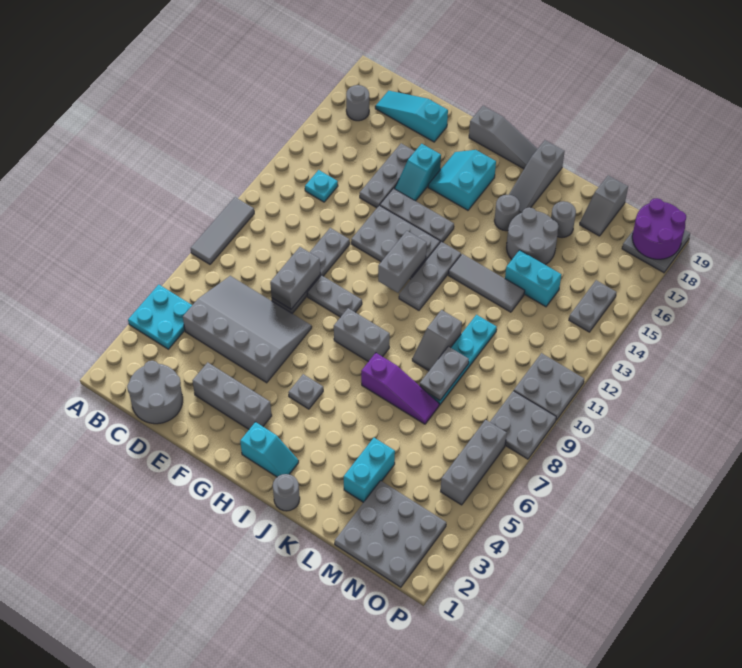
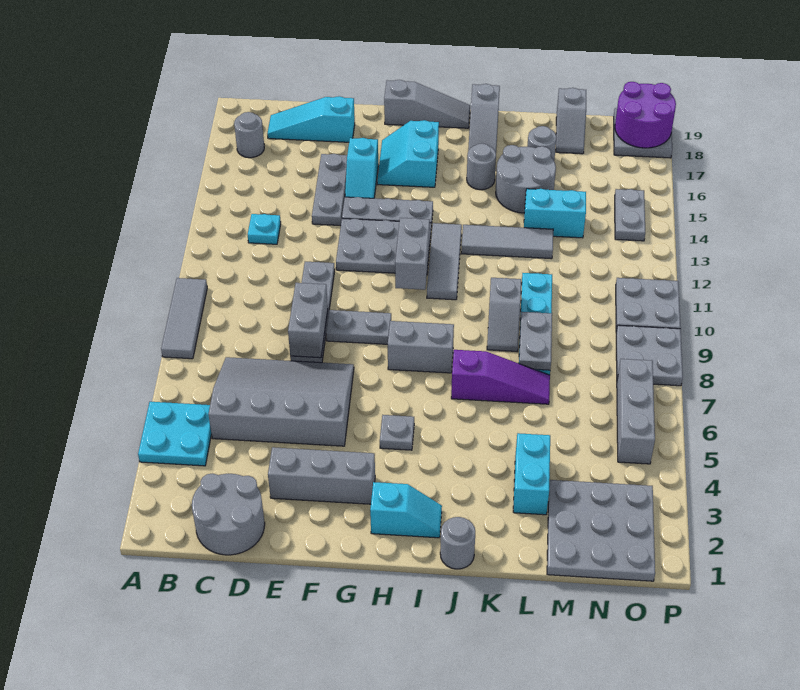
grey 1x3 plate [399,242,461,310] -> grey 1x3 tile [427,223,462,300]

